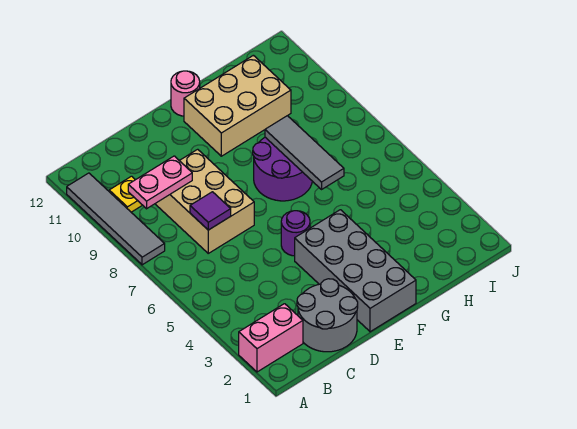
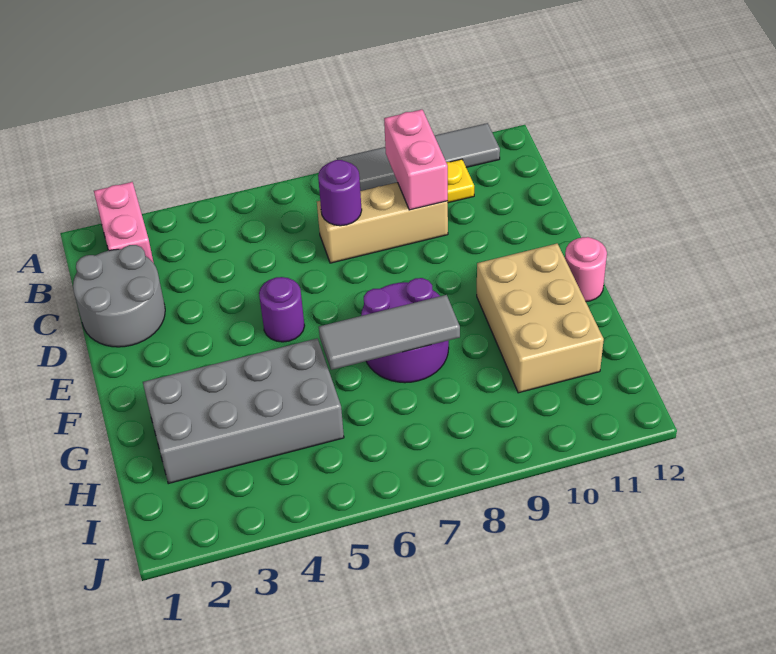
pink 1x2 plate [128,156,192,209] -> pink 1x2 brick [384,110,448,210]
tan 2x3 brick [155,149,254,253] -> tan 1x3 brick [317,182,448,263]
purple 1x1 tile [190,192,231,230] -> purple 1x1 round brick [318,160,362,226]
grey 2x4 brick [295,210,416,332] -> grey 2x4 brick moved to [143,338,344,484]

